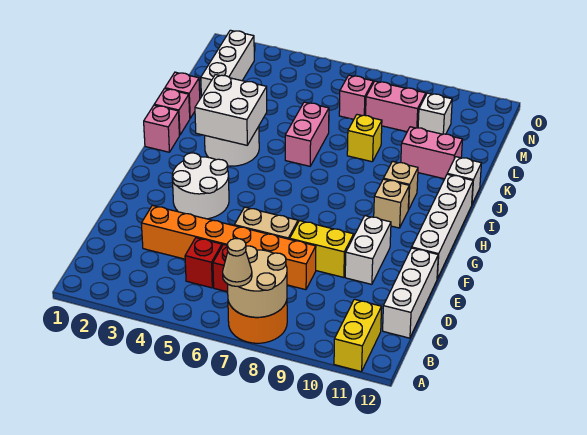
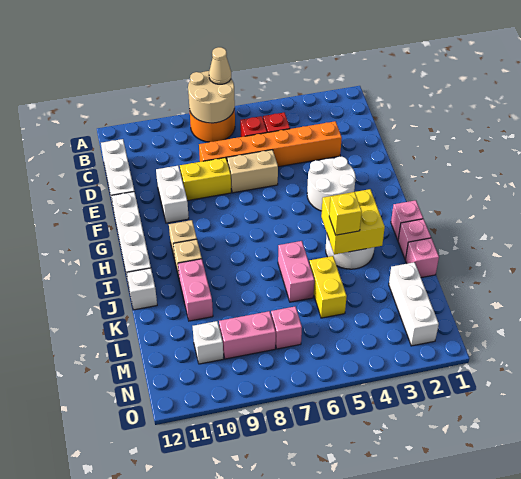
yellow 1x2 brick [334,299,382,372] -> yellow 1x2 brick moved to [309,256,347,318]
white 2x2 brick [195,75,267,145] -> yellow 2x2 brick [321,189,385,255]
yellow 1x1 brick [347,115,382,162] -> yellow 1x1 brick moved to [329,192,362,235]
pink 1x2 brick [401,127,462,179] -> pink 1x2 brick turned to [178,259,213,321]

